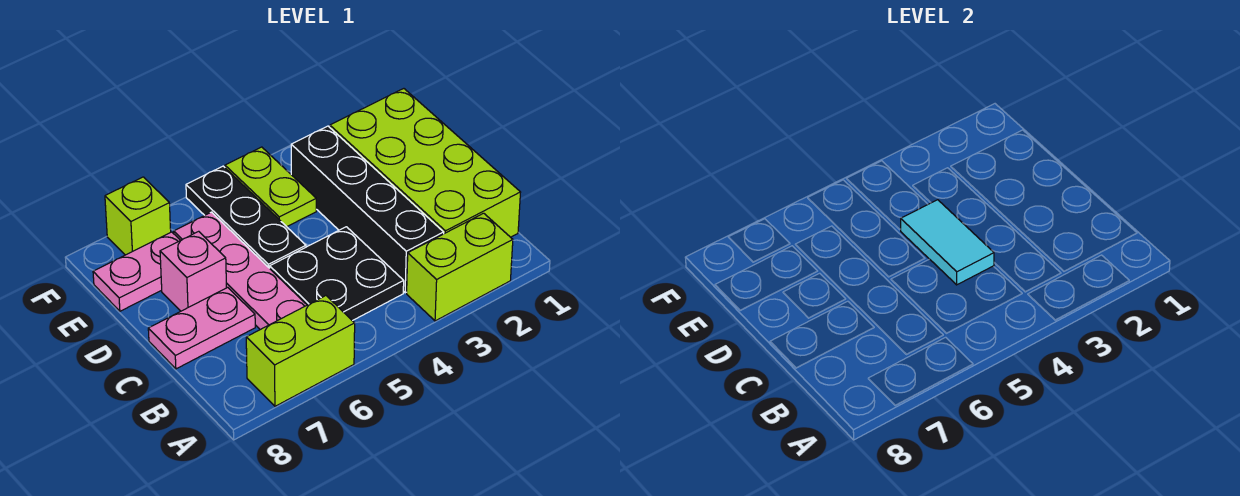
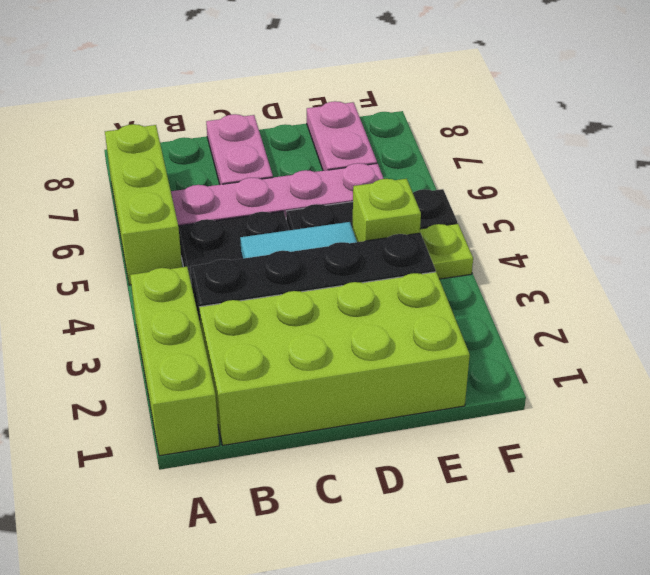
lime 1x2 brick [407,213,513,321] -> lime 1x3 brick [130,267,219,456]
lime 1x2 brick [246,296,355,406] -> lime 1x3 brick [105,124,182,285]
pink 1x1 brick [160,231,227,311] -> none
lime 1x1 brick [105,177,171,255] -> lime 1x1 brick moved to [352,179,421,242]

